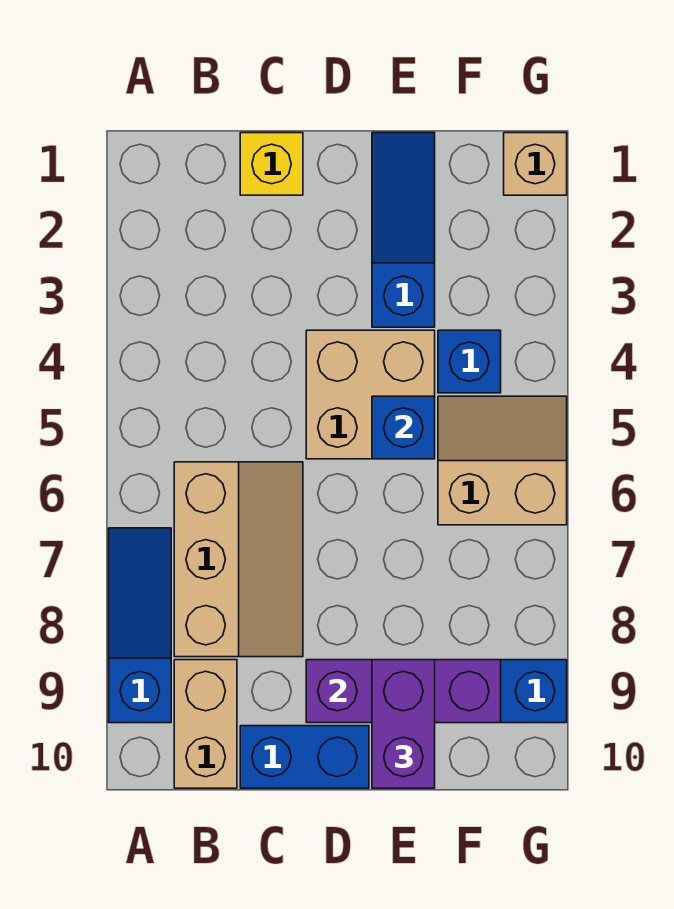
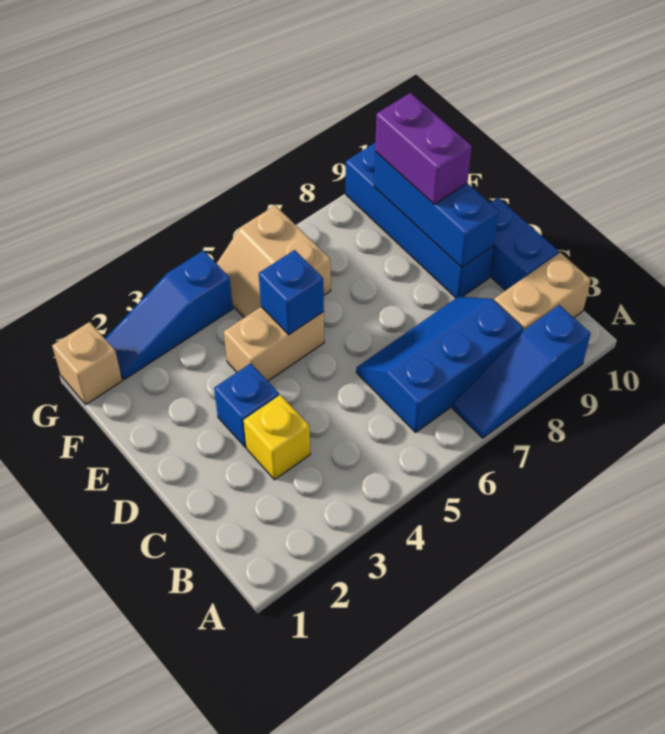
tan 2x3 slope [174,462,303,657] -> blue 2x3 slope [356,297,523,432]
yellow 1x1 brick [240,133,303,195] -> yellow 1x1 brick moved to [244,395,310,480]
tan 2x2 brick [306,330,435,459] -> tan 1x2 brick [224,307,324,381]
purple 1x3 brick [306,660,501,723] -> blue 1x3 brick [374,152,499,267]
blue 1x3 slope [372,133,435,327] -> blue 1x3 slope moved to [105,250,233,380]
purple 1x2 brick [372,660,435,788] -> purple 1x2 brick turned to [375,93,472,204]
blue 1x1 brick [438,330,501,393] -> blue 1x1 brick moved to [214,363,279,447]

